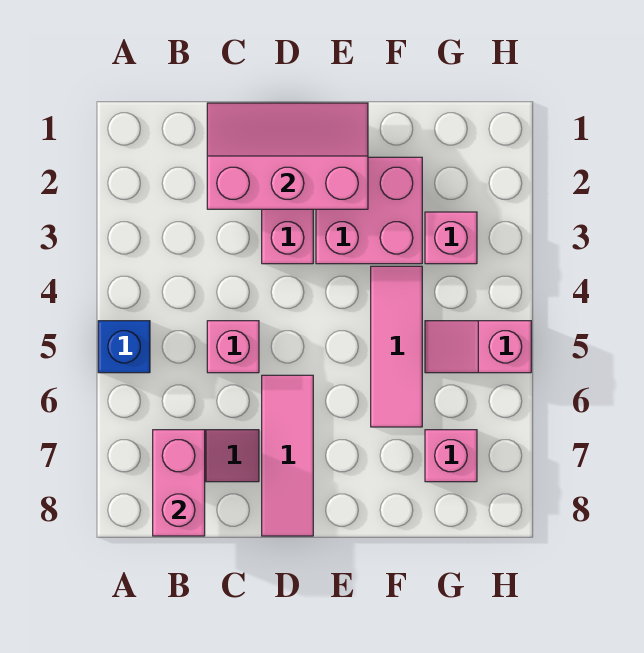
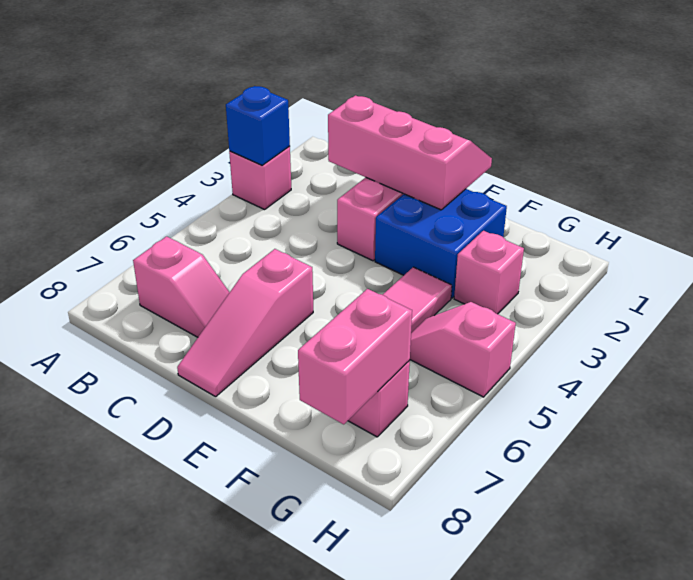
blue 1x1 brick [98,321,150,373] -> blue 1x1 brick moved to [226,86,290,165]
pink 1x2 brick [153,430,205,536] -> pink 1x2 brick moved to [298,289,412,424]
pink 1x1 brick [207,321,259,373] -> pink 1x1 brick moved to [229,146,291,210]
pink 1x3 tile [262,375,313,536] -> pink 1x3 slope [177,249,313,397]
pink 2x2 brick [316,157,422,264] -> blue 2x2 brick [375,189,507,298]

